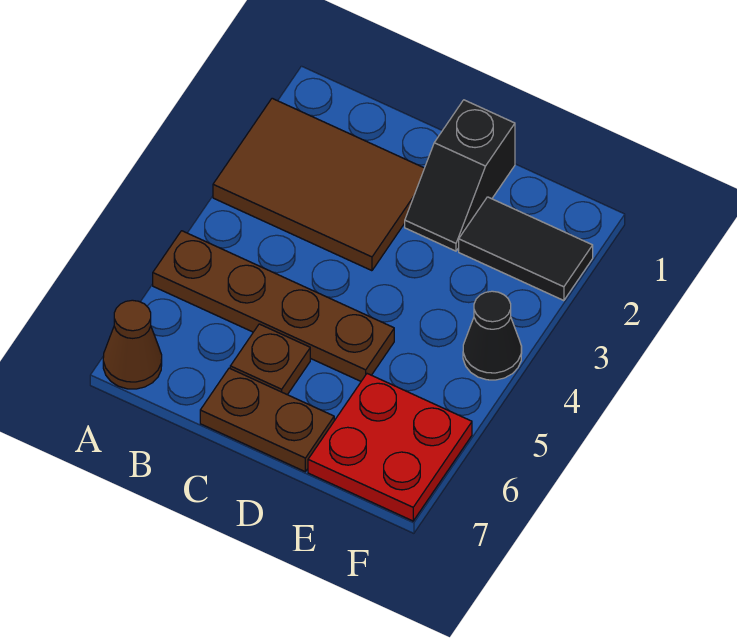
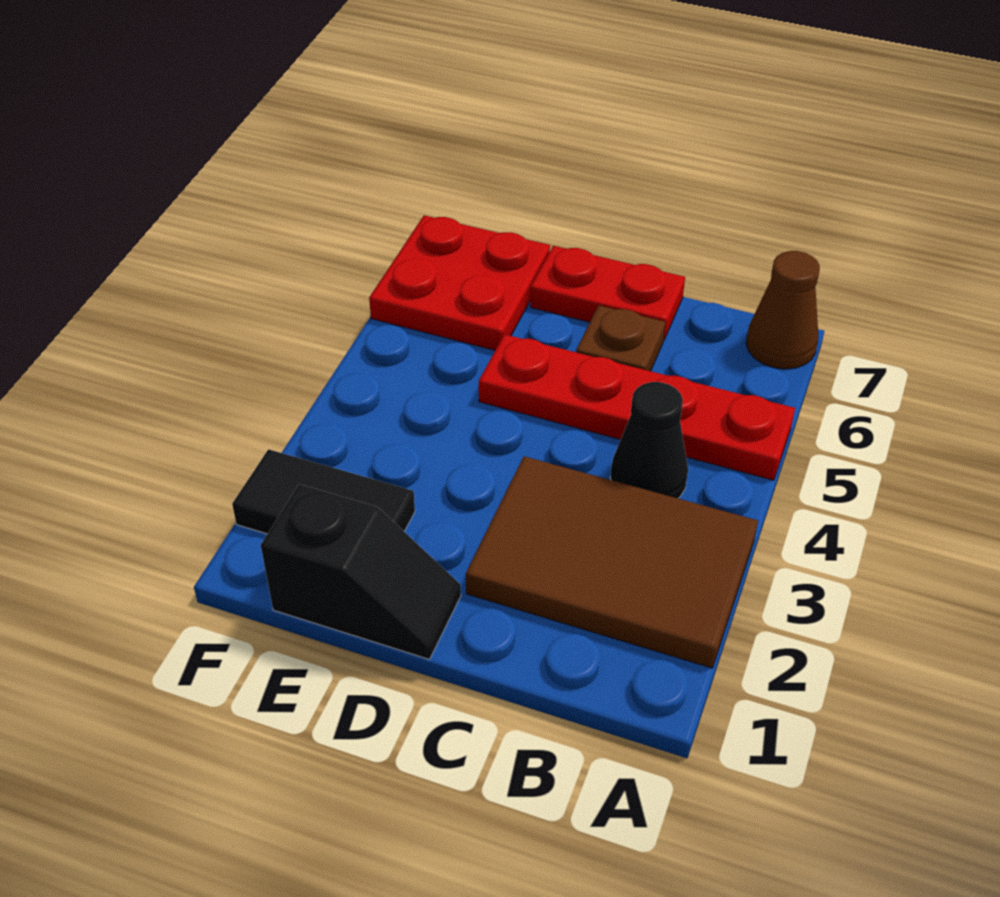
brown 1x4 plate [153,231,394,381] -> red 1x4 plate [479,334,795,480]
brown 1x2 plate [200,368,334,472] -> red 1x2 plate [530,246,685,340]
black 1x2 slope [405,100,515,251] -> black 1x2 slope turned to [261,484,461,659]
black 1x1 cone [463,291,522,380] -> black 1x1 cone moved to [610,382,688,498]

